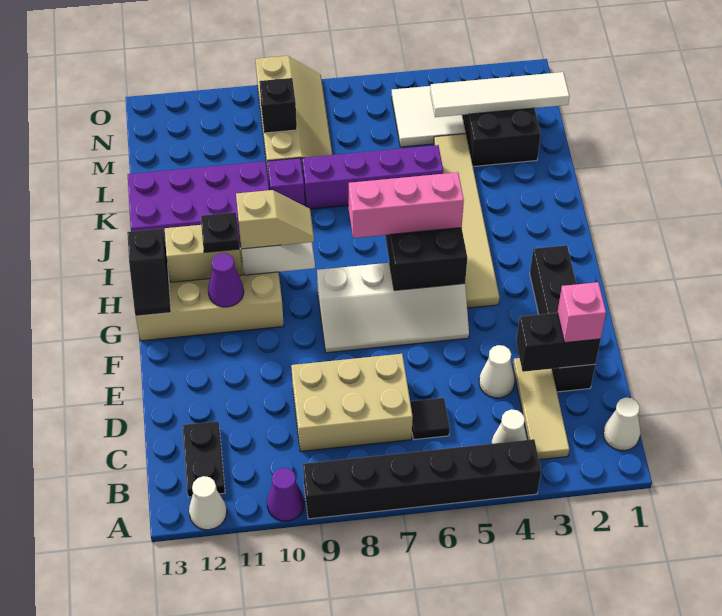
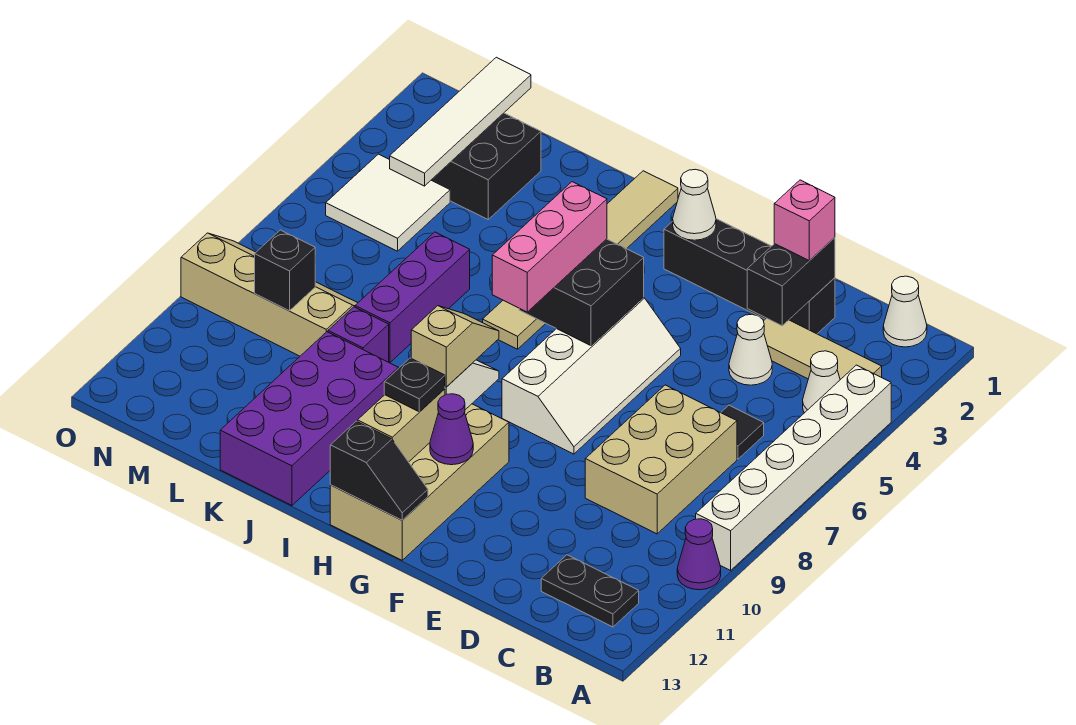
black 1x6 brick [303,439,541,519] -> white 1x6 brick [696,365,891,570]
white 1x1 cone [189,476,227,530] -> white 1x1 cone moved to [673,169,716,240]
tan 1x6 tile [434,134,499,308] -> tan 1x6 tile turned to [483,171,678,349]
purple 1x4 brick [302,145,443,209] -> purple 1x3 brick [355,232,470,362]

